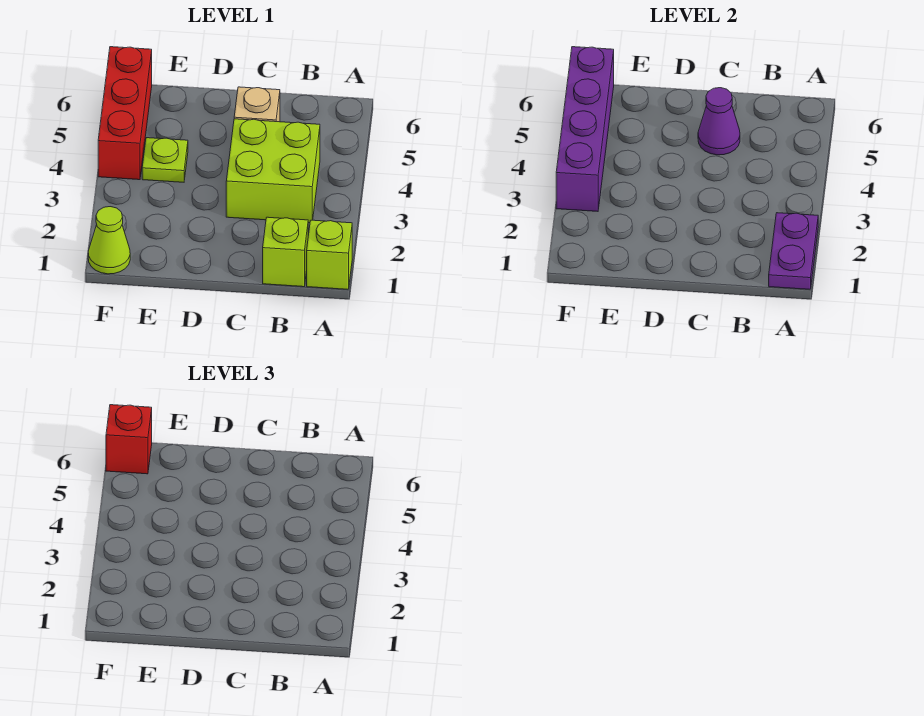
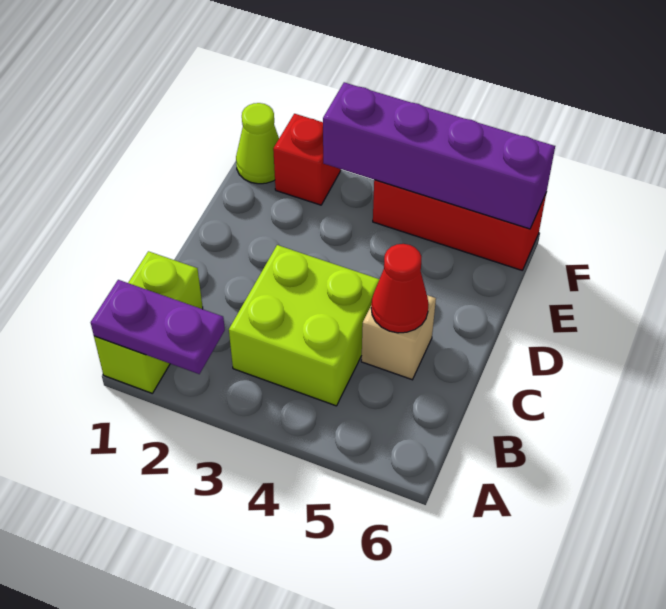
purple 1x1 cone [698,88,740,155] -> red 1x1 cone [371,244,429,333]
lime 1x1 plate [142,138,188,182] -> none
red 1x1 brick [106,405,152,474] -> red 1x1 brick moved to [273,114,341,205]

